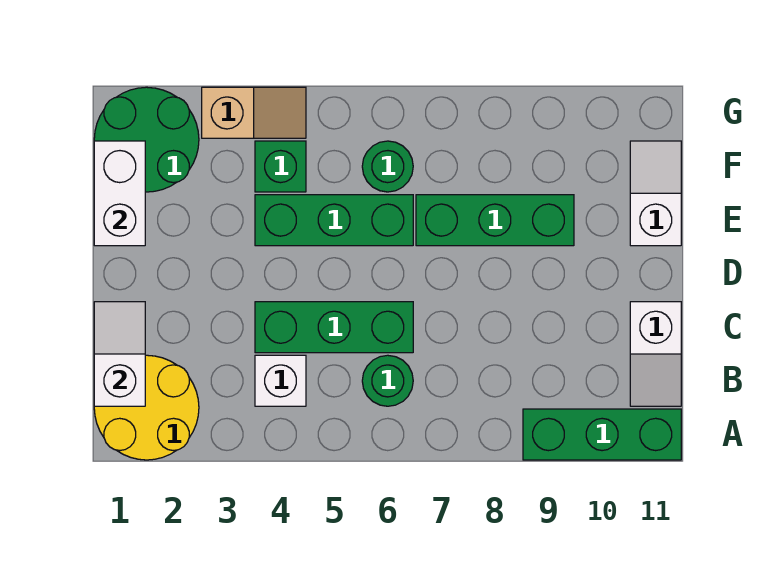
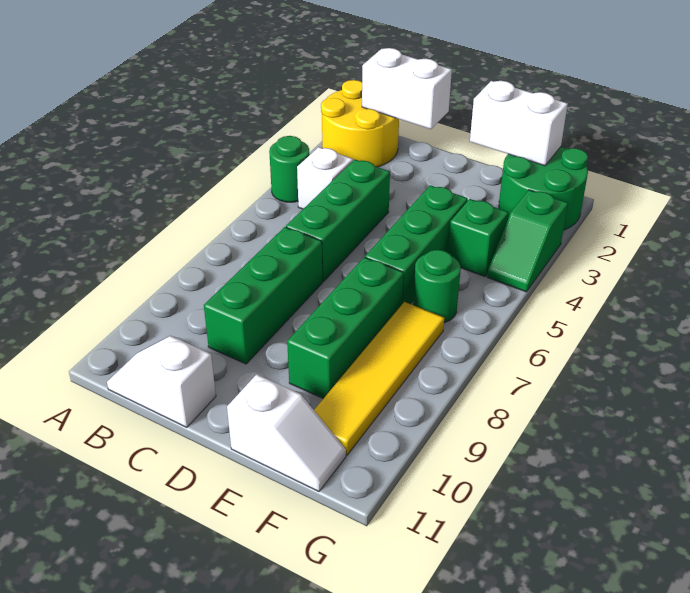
green 1x3 brick [523,409,681,460] -> green 1x3 brick moved to [204,227,323,364]
white 1x2 slope [94,302,145,406] -> white 1x2 brick [362,48,452,129]
green 1x1 round brick [362,355,413,406] -> green 1x1 round brick moved to [269,136,310,202]
none -> yellow 1x4 tile [314,302,444,455]
tan 1x2 slope [202,87,306,138] -> green 1x2 slope [487,190,568,292]

